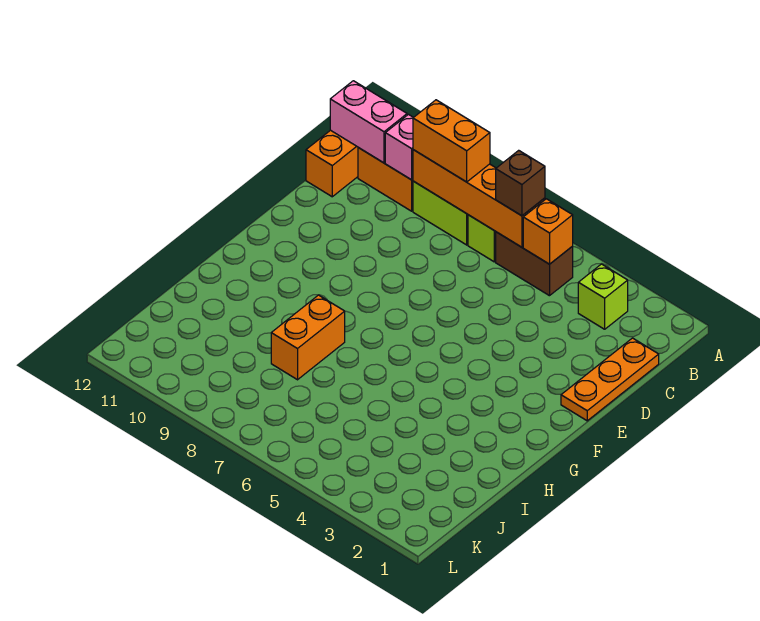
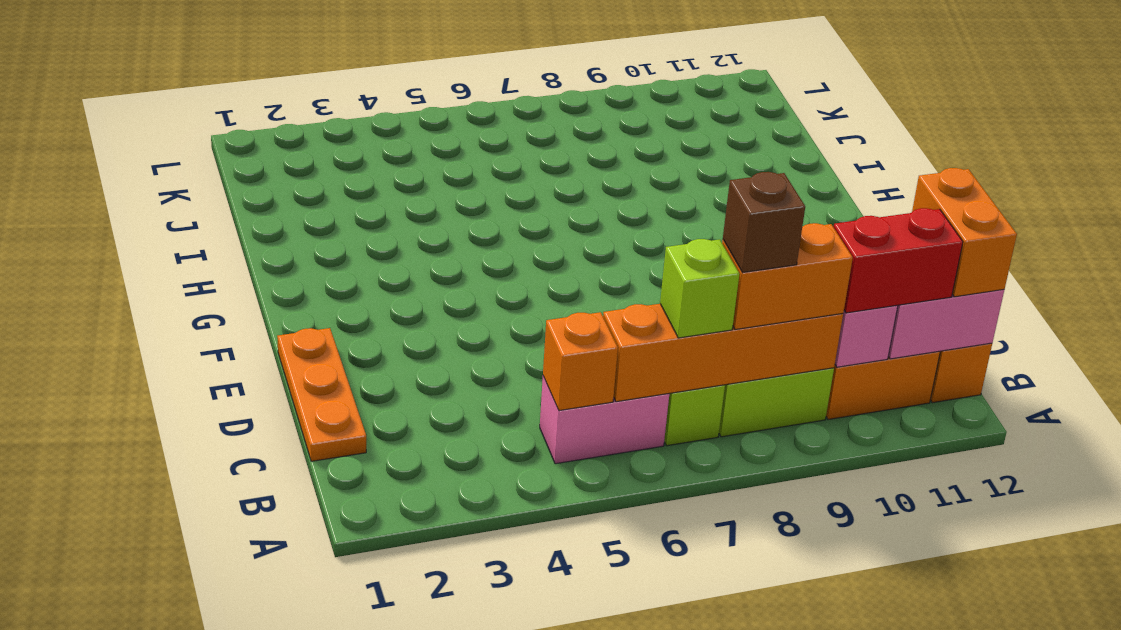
lime 1x1 brick [578,264,628,329] -> lime 1x1 brick moved to [660,239,739,338]
brown 1x2 brick [496,232,573,296] -> pink 1x2 brick [540,376,669,464]
brown 1x1 brick [496,150,545,216] -> brown 1x1 brick moved to [723,172,805,273]
none -> red 1x2 brick [834,208,963,313]
orange 1x2 brick [271,295,345,380] -> orange 1x2 brick moved to [912,168,1017,297]

